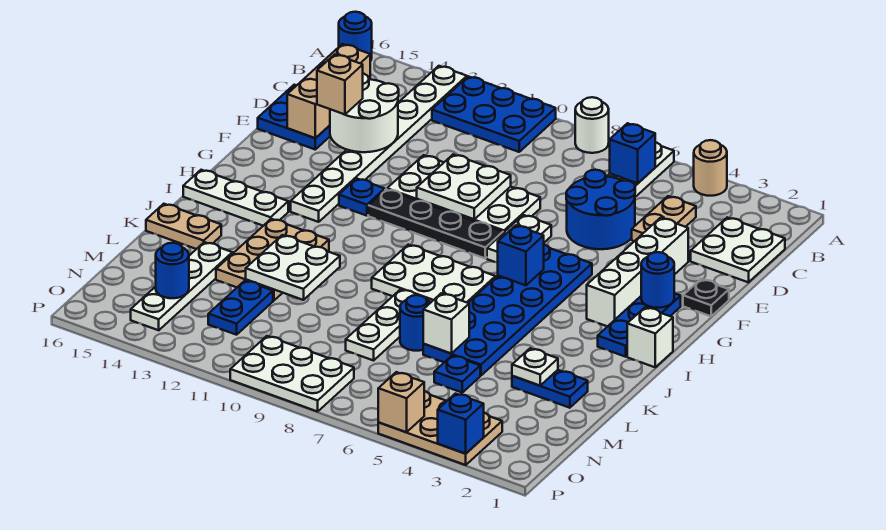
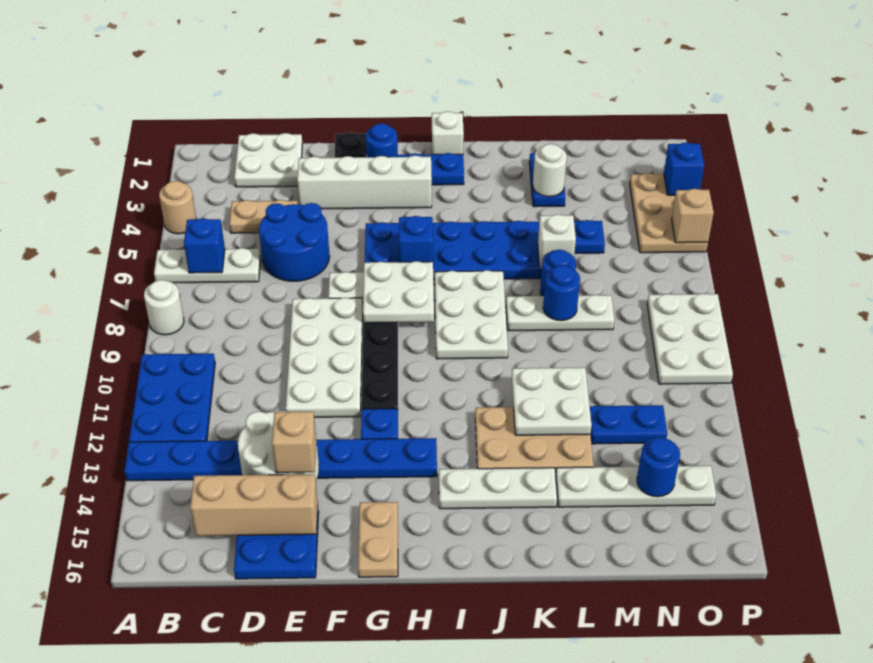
white 1x8 plate [291,66,467,222] -> blue 1x8 plate [124,438,437,481]
blue 1x1 round brick [339,12,372,61] -> blue 1x1 round brick moved to [543,265,580,321]
white 2x2 plate [417,154,511,219] -> white 2x2 plate moved to [363,261,434,323]
white 1x3 plate [183,170,288,226] -> white 1x3 plate turned to [439,468,557,509]
tan 1x2 plate [146,204,221,249] -> tan 1x2 plate moved to [358,502,398,577]
white 1x1 plate [512,348,558,386] -> white 1x1 round brick [533,144,567,197]

